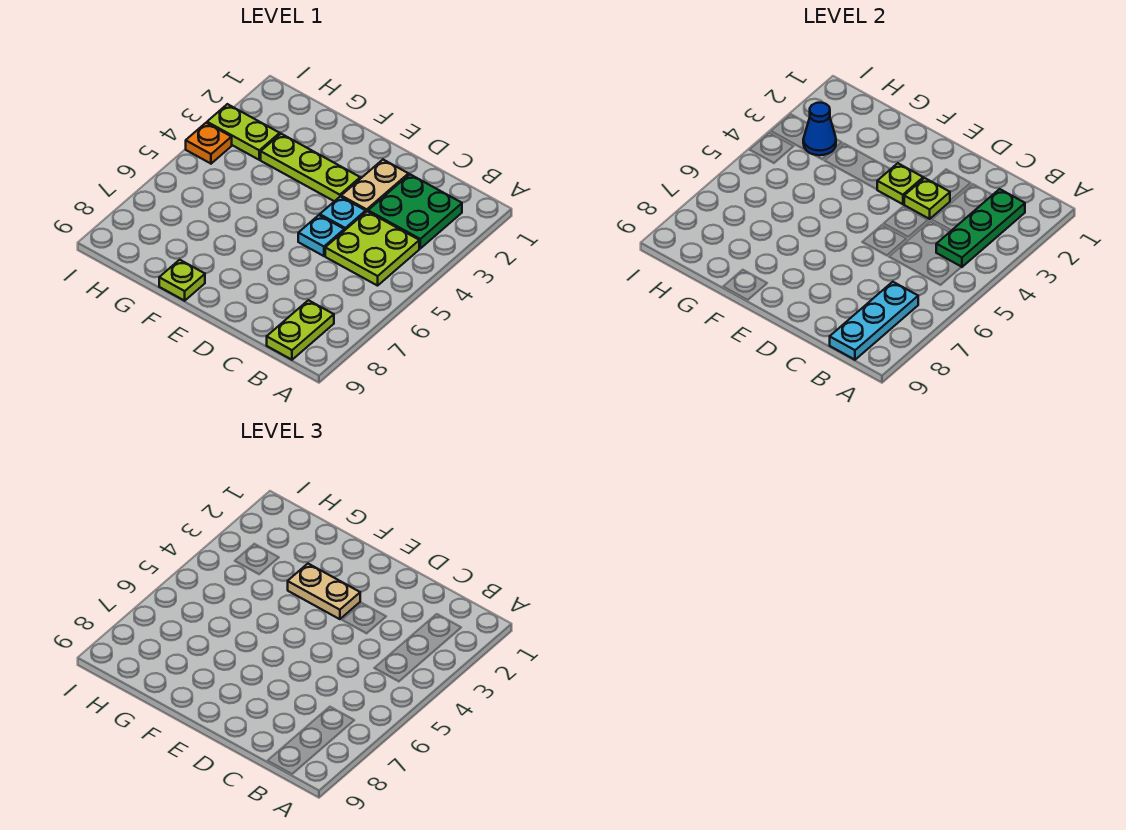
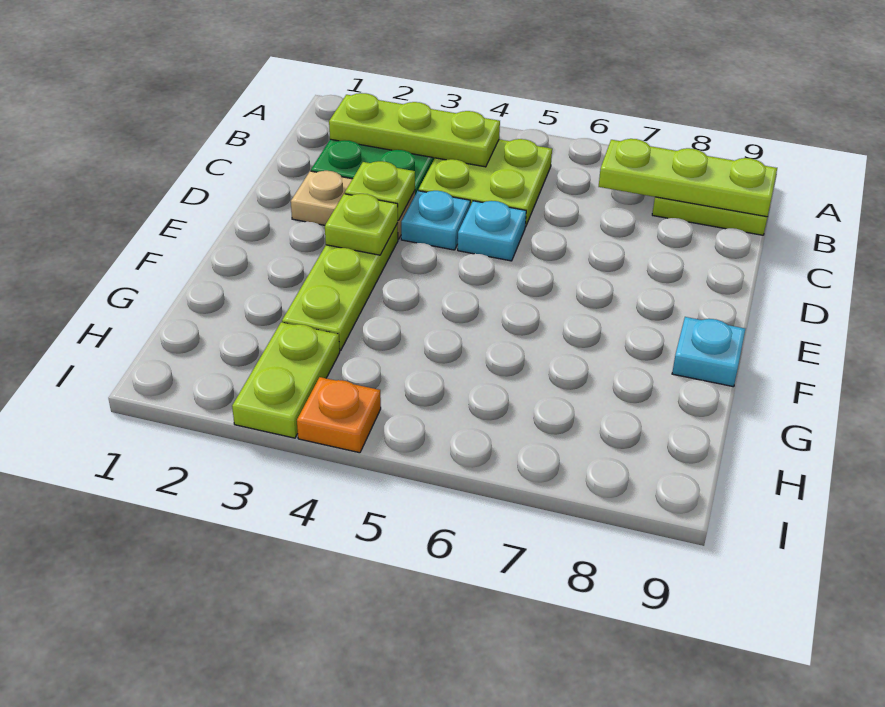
green 1x3 plate [936,189,1025,267] -> lime 1x3 plate [329,93,500,167]
cyan 1x3 plate [830,282,918,360] -> lime 1x3 plate [599,139,777,217]
tan 1x2 plate [288,564,360,619] -> none
lime 1x1 plate [159,260,205,301] -> cyan 1x1 plate [672,317,745,387]
blue 1x1 cone [803,103,836,155] -> none

